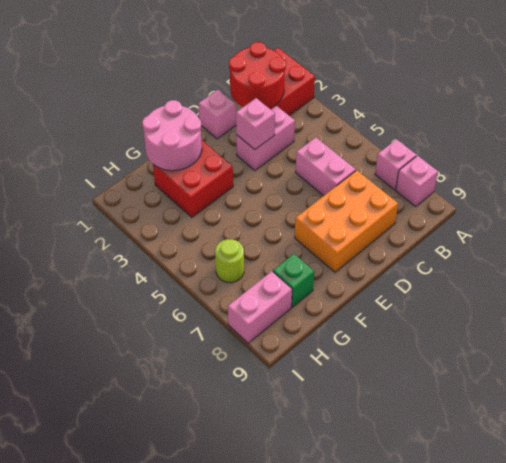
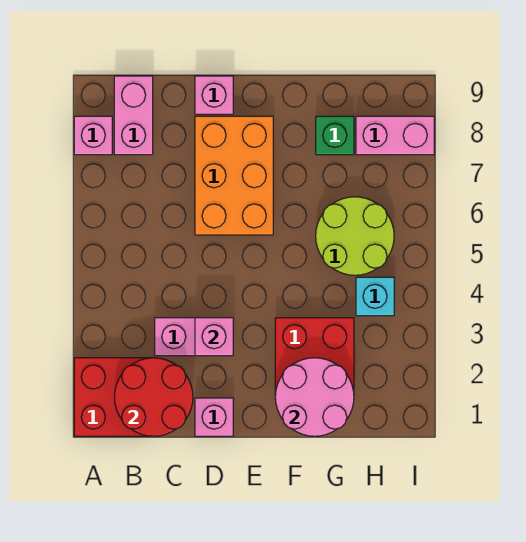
pink 1x1 brick [375,139,416,190] -> pink 1x1 brick moved to [195,76,233,114]
pink 1x2 brick [296,137,356,196] -> pink 1x2 brick moved to [114,76,153,155]
orange 2x3 brick [295,170,398,272] -> orange 2x3 brick turned to [195,116,273,235]
none -> cyan 1x1 brick [356,277,394,316]
lime 1x1 round brick [215,239,244,283] -> lime 2x2 round brick [316,197,394,275]

